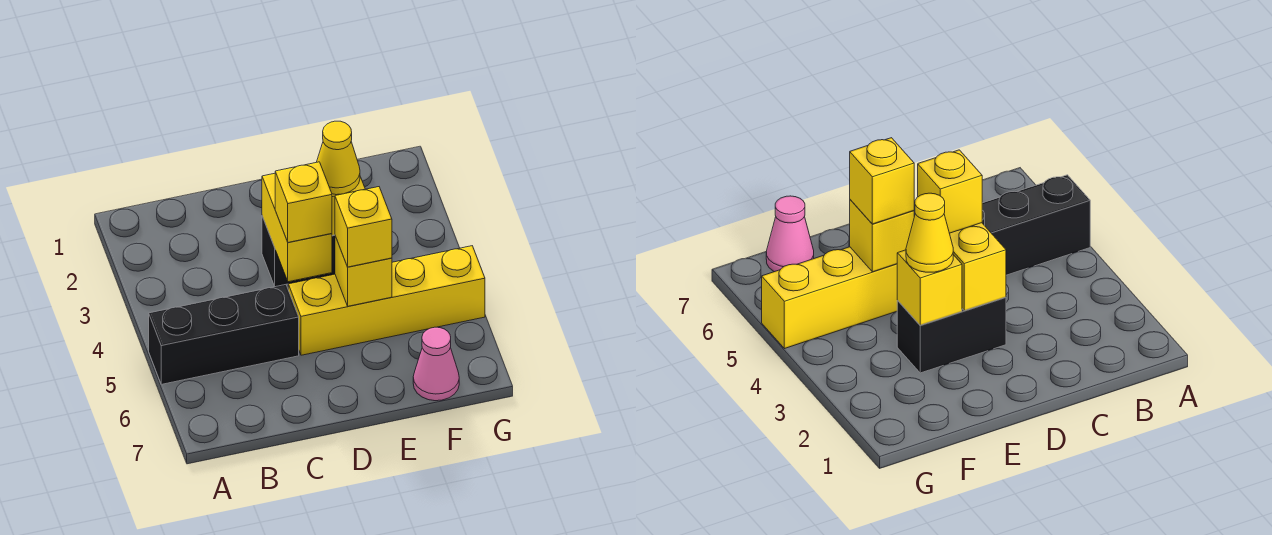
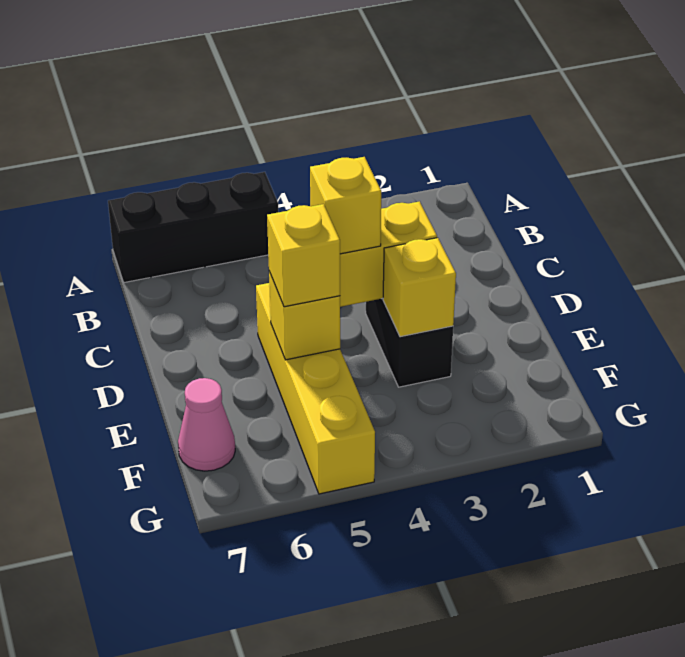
black 1x3 brick [149,285,299,384] -> black 1x3 brick turned to [108,172,279,282]
yellow 1x1 cone [317,121,360,195] -> none

